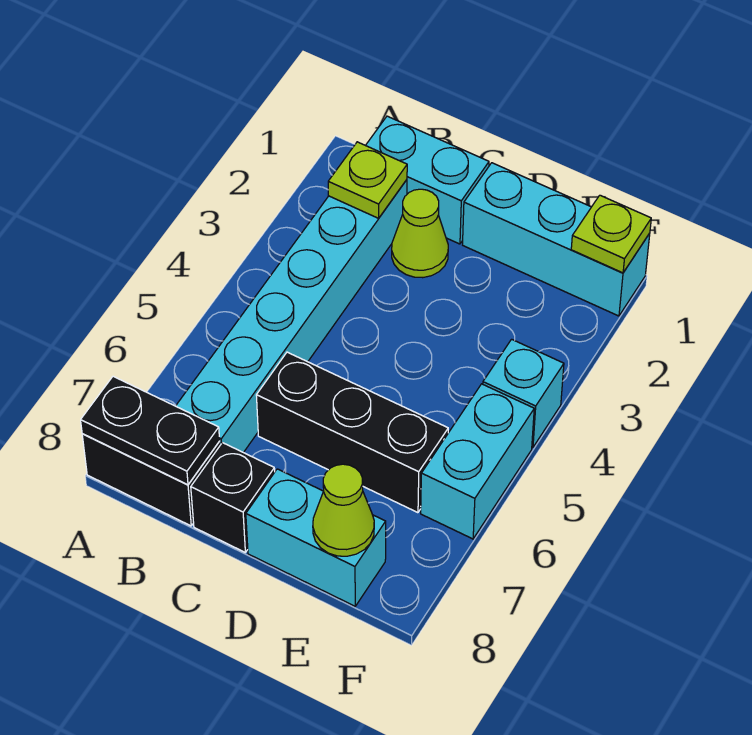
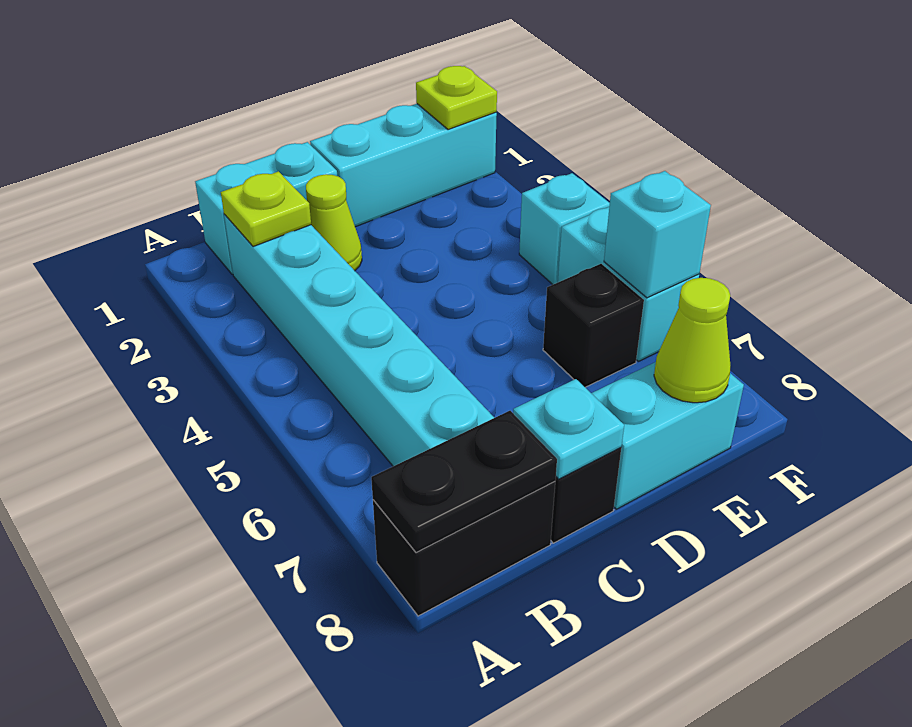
black 1x3 brick [256,352,448,513] -> black 1x1 brick [543,264,644,387]
none -> cyan 1x1 plate [513,379,624,479]
none -> cyan 1x1 brick [604,171,711,298]

